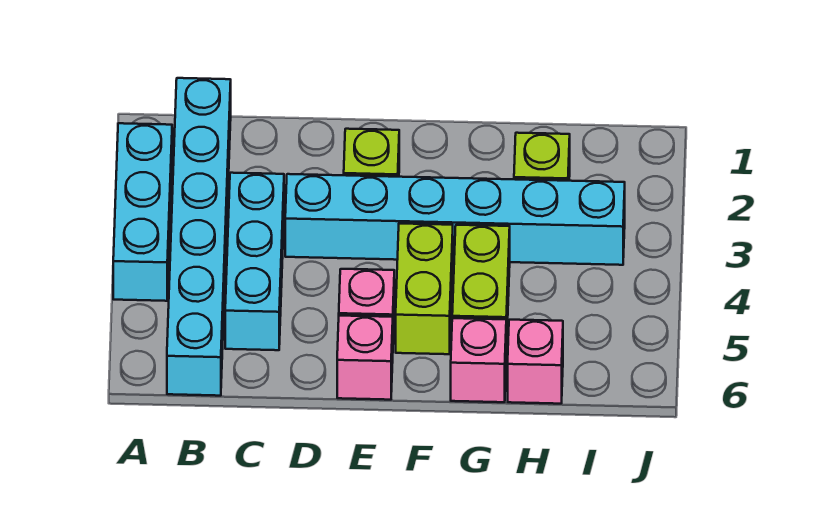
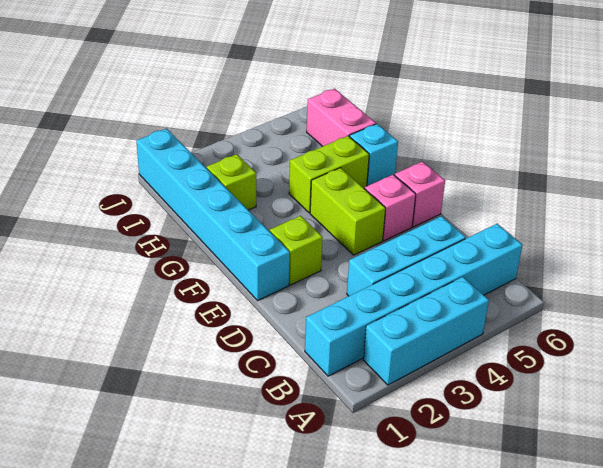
cyan 1x6 brick [285,174,625,265] -> cyan 1x6 brick moved to [136,129,290,301]
lime 1x2 brick [396,224,453,354] -> lime 1x2 brick turned to [310,168,386,255]
pink 1x1 brick [451,318,506,402] -> cyan 1x1 brick [350,124,398,186]
pink 1x1 brick [508,320,563,404] -> pink 1x2 brick [307,89,376,146]

